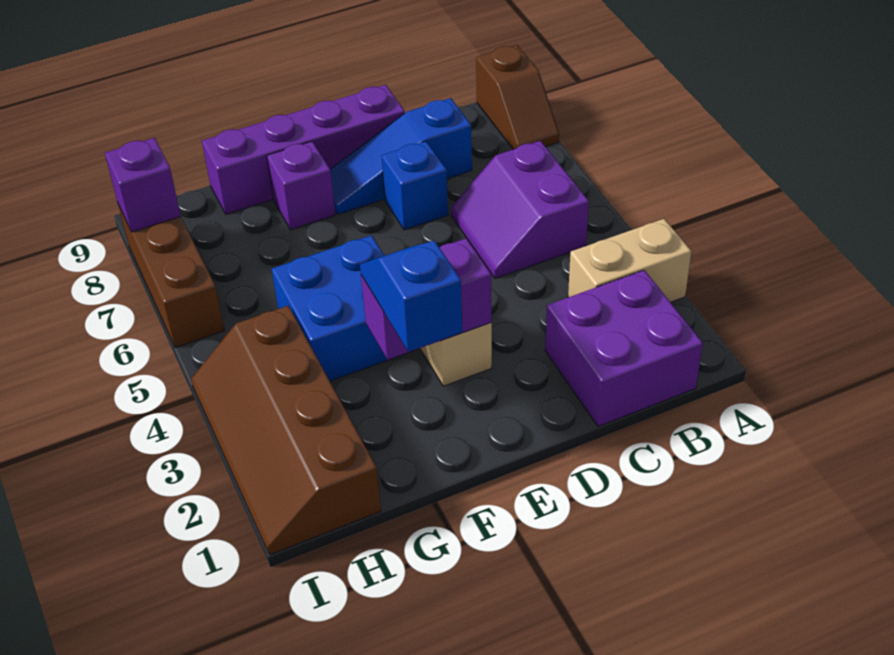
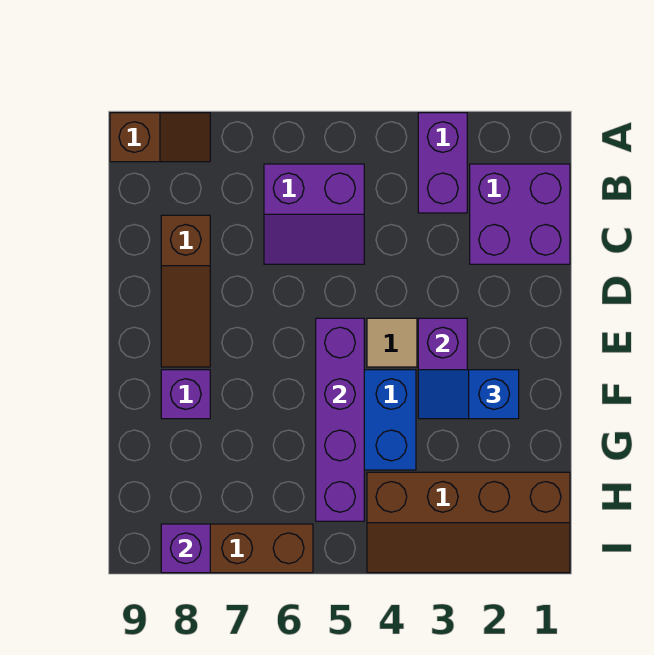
tan 1x2 brick [568,219,691,302] -> purple 1x2 brick [418,113,467,213]
blue 1x3 slope [330,98,472,214] -> brown 1x3 slope [161,215,210,367]
blue 1x1 brick [381,141,448,230] -> none
purple 1x4 brick [202,85,405,214] -> purple 1x4 brick moved to [316,318,364,521]

